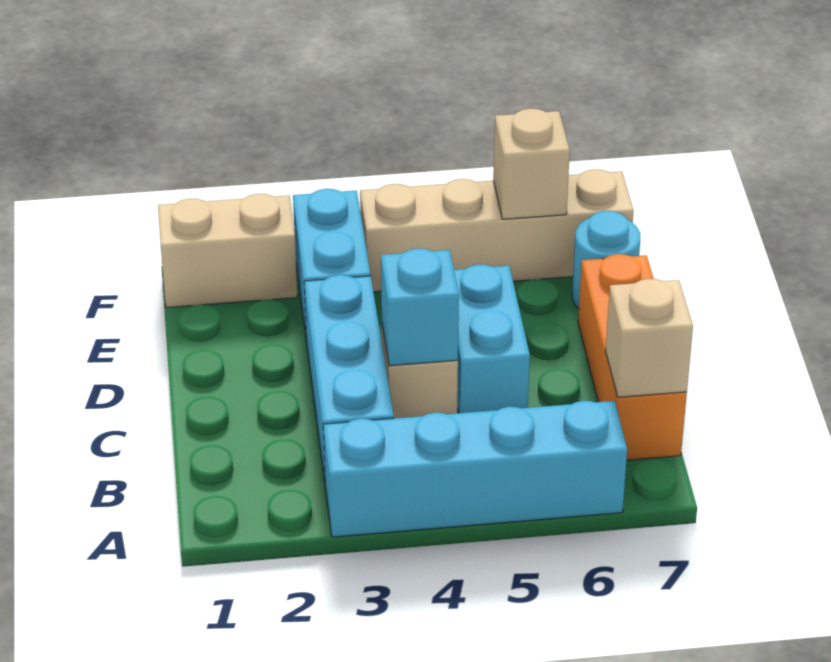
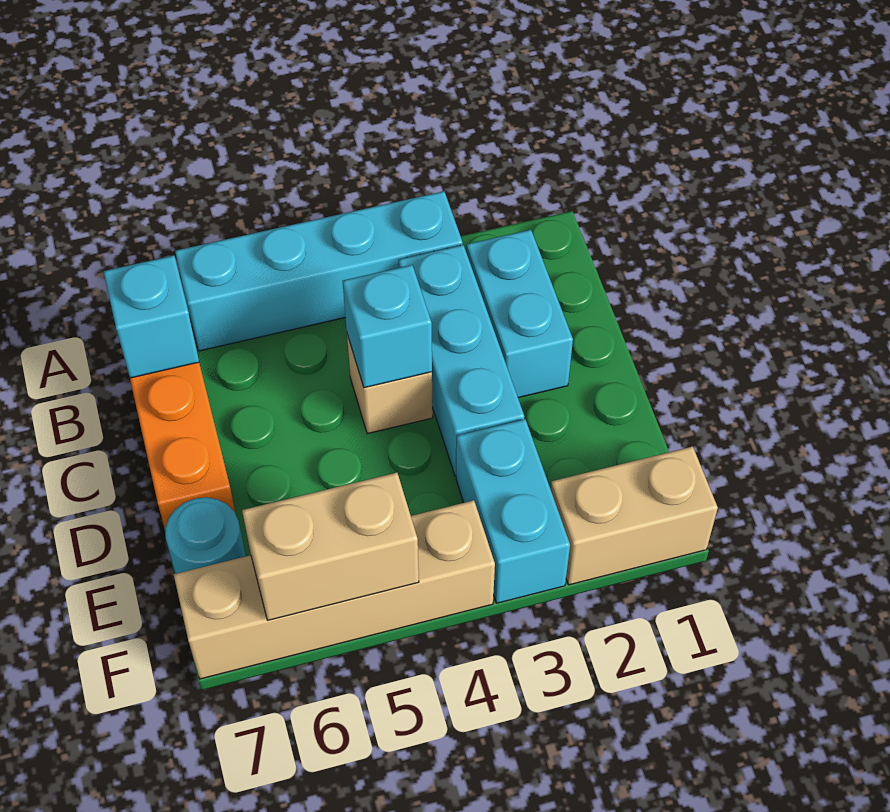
tan 1x1 brick [606,279,693,397] -> cyan 1x1 brick [104,256,199,378]
cyan 1x2 brick [454,264,530,413] -> cyan 1x2 brick moved to [467,230,573,398]
tan 1x1 brick [493,109,570,219] -> tan 1x2 brick [242,473,419,620]

